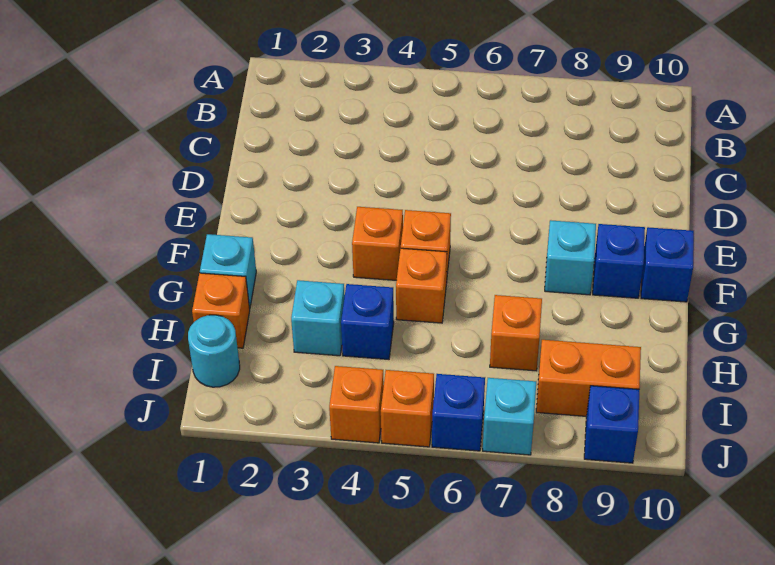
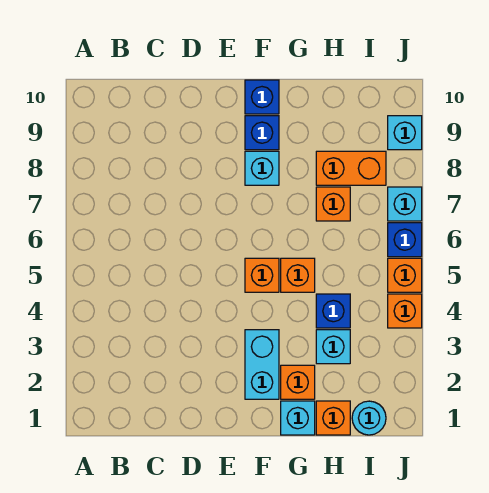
none -> cyan 1x2 brick [245,330,279,399]
orange 1x1 brick [352,207,403,280] -> orange 1x1 brick moved to [281,365,315,399]
orange 1x2 brick [536,340,641,416] -> orange 1x2 brick turned to [316,151,386,185]
blue 1x1 brick [584,386,639,463] -> cyan 1x1 brick [388,116,422,150]

